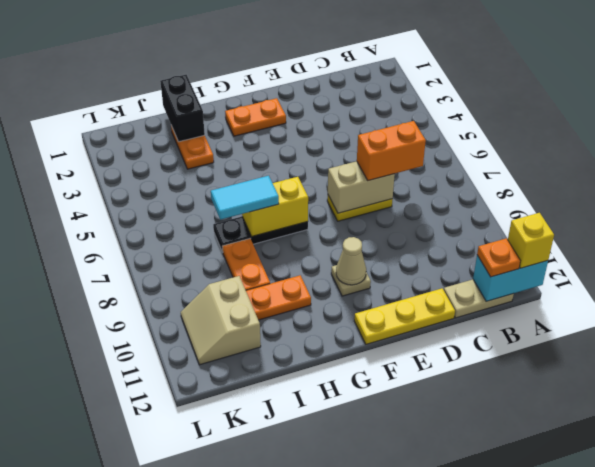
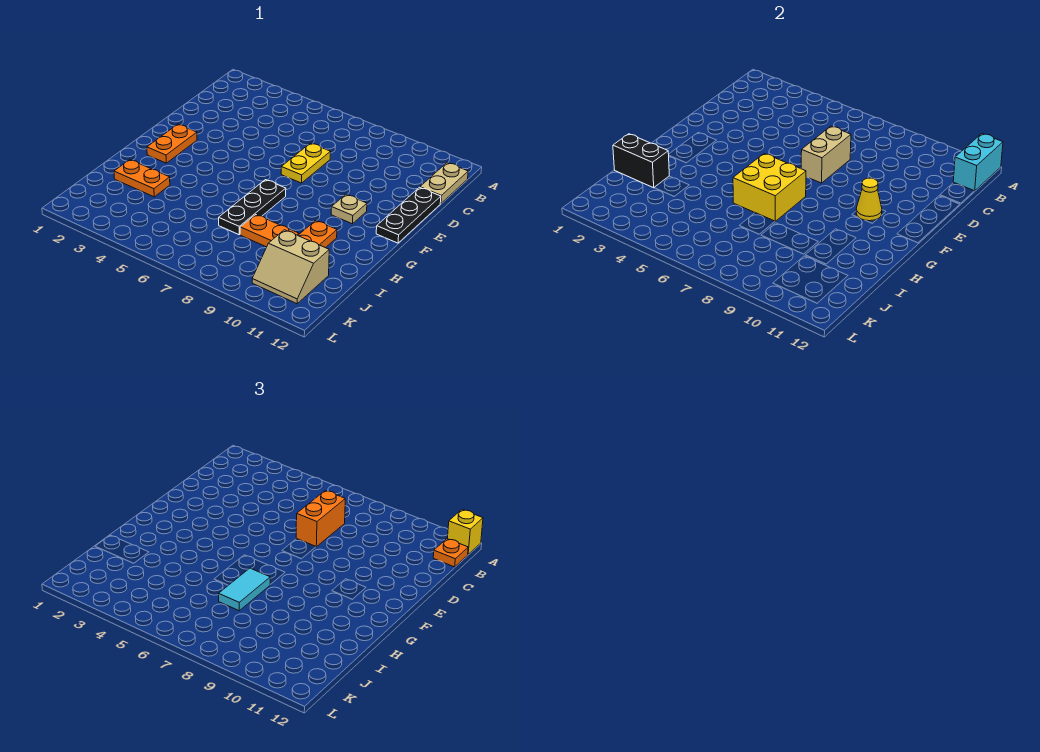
yellow 1x3 plate [354,288,455,344] -> black 1x3 plate [376,187,441,243]
tan 1x1 cone [336,237,366,285] -> yellow 1x1 cone [856,178,882,221]
yellow 1x2 brick [242,177,308,237] -> yellow 2x2 brick [733,154,806,221]

